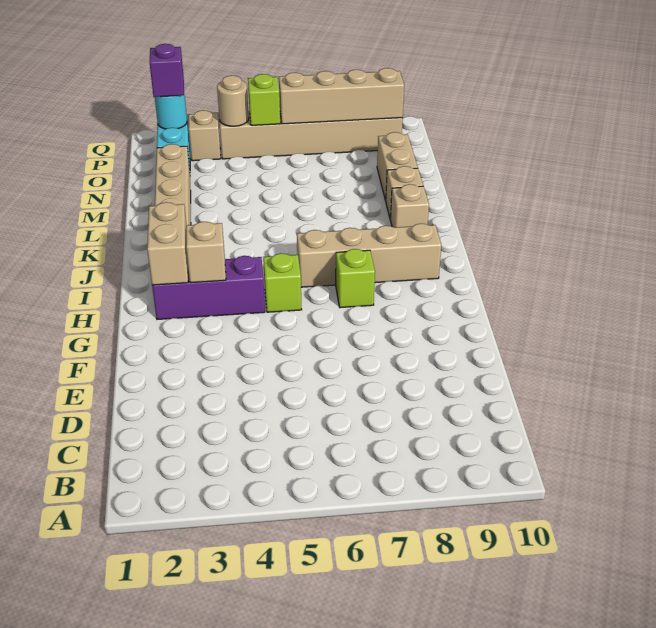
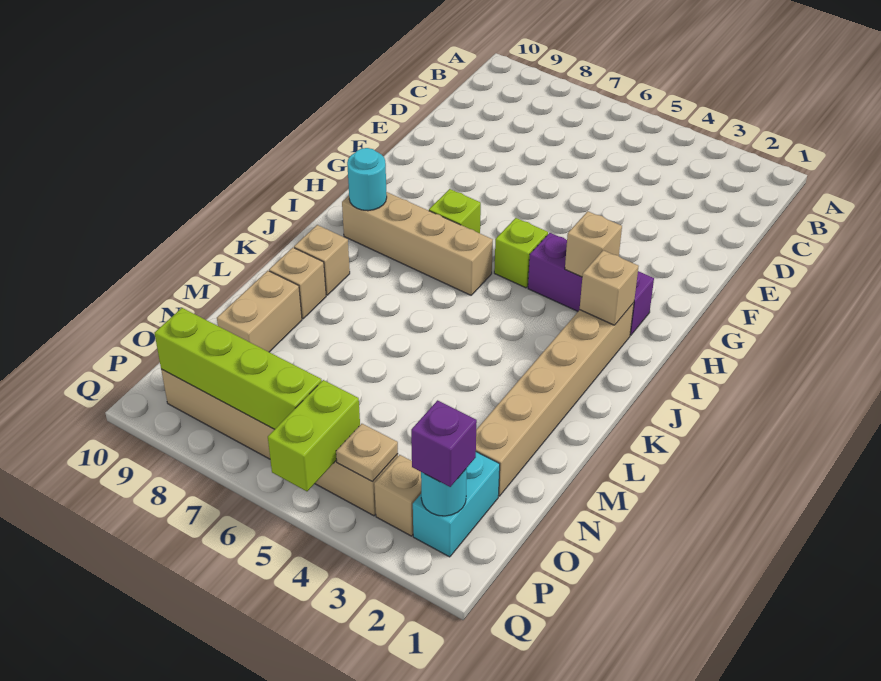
tan 1x2 brick [147,202,188,285] -> tan 1x1 brick [580,250,639,325]
none -> cyan 1x1 round brick [347,148,387,211]
tan 1x1 round brick [217,76,249,126] -> tan 1x1 plate [336,424,398,482]
lime 1x1 brick [248,74,280,125] -> lime 1x2 brick [268,380,360,491]
tan 1x4 brick [279,68,404,124] -> lime 1x4 brick [155,308,322,429]

